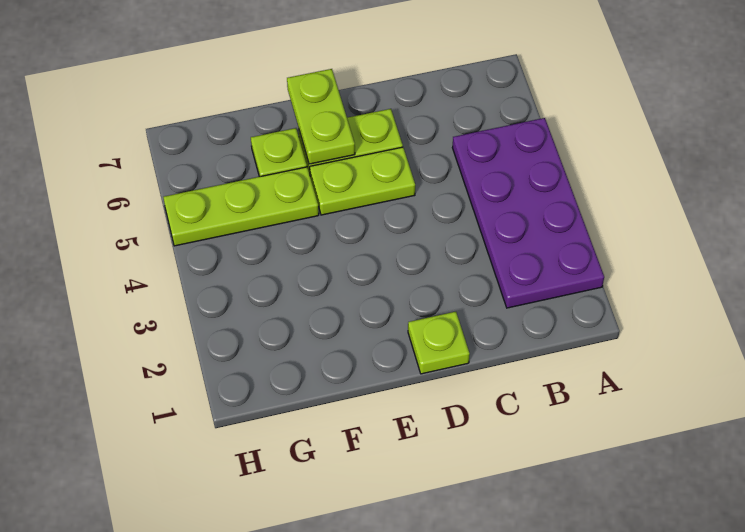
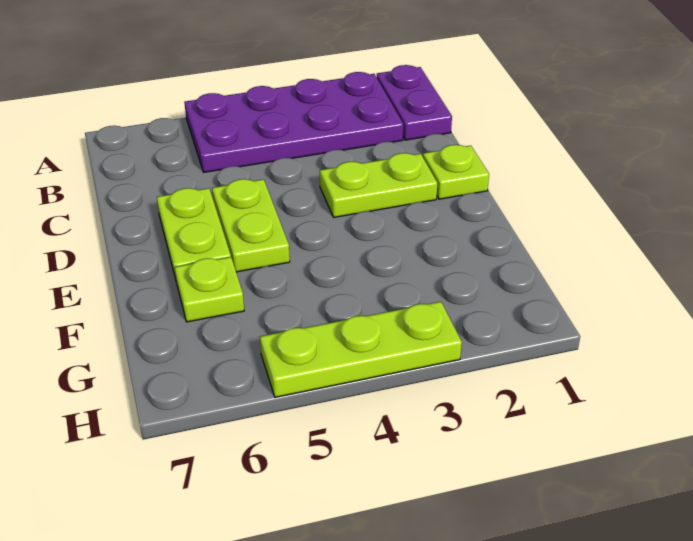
none -> purple 1x2 plate [377,65,452,140]
lime 1x2 plate [287,69,355,164] -> lime 1x2 plate moved to [320,153,437,217]
lime 1x3 plate [163,167,319,246] -> lime 1x3 plate turned to [260,302,462,397]

